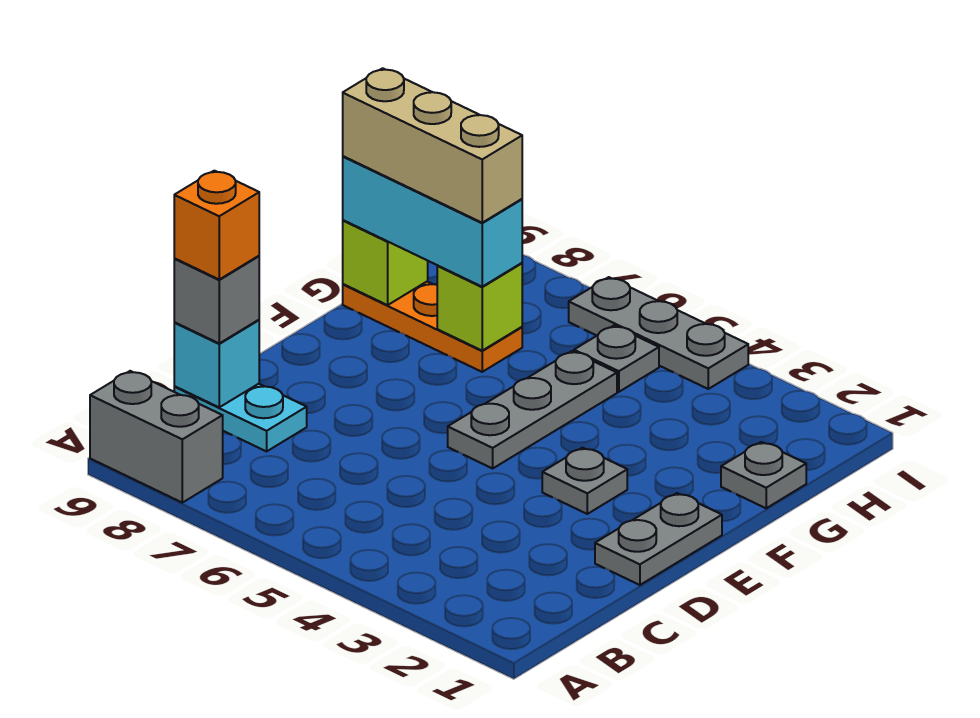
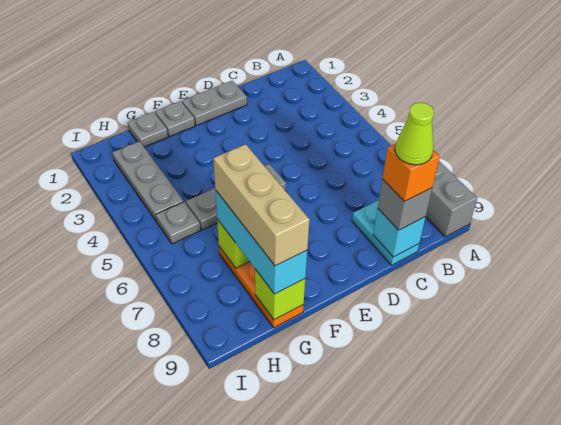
none -> lime 1x1 cone [395,103,434,165]
grey 1x1 plate [542,448,627,514] -> grey 1x1 plate moved to [155,101,195,137]
grey 1x3 plate [569,277,748,389] -> grey 1x3 plate moved to [112,141,184,222]

